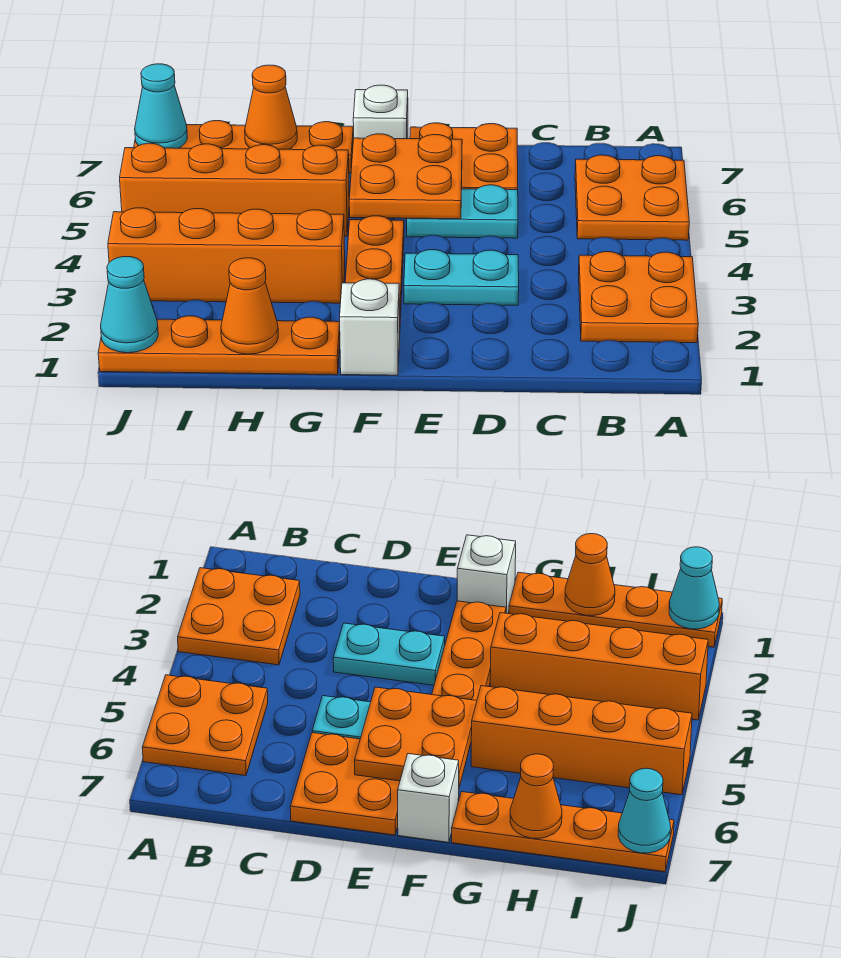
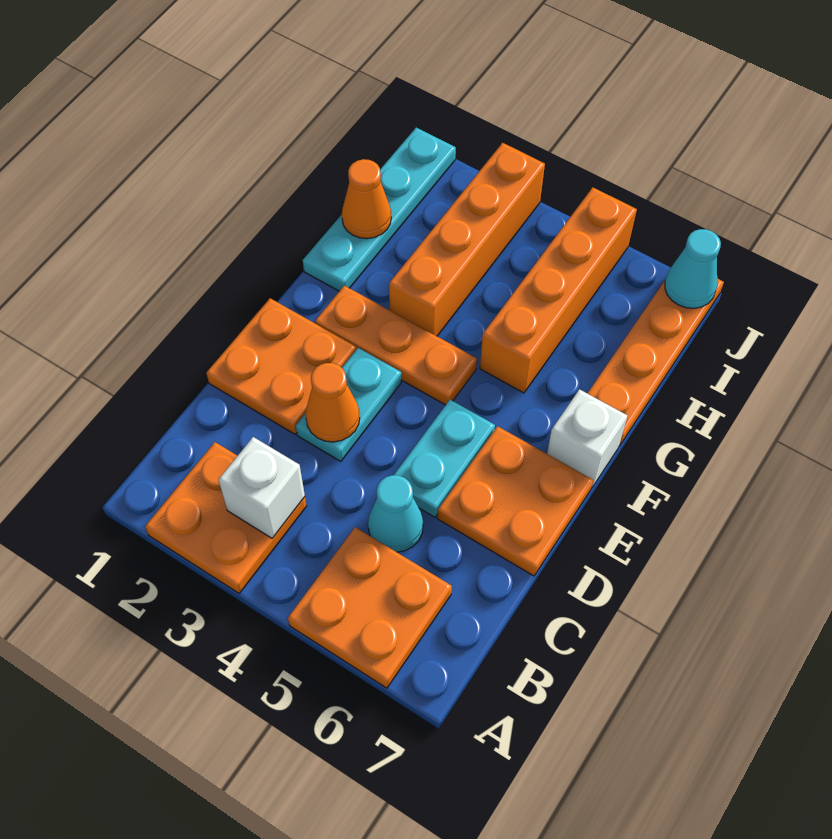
orange 2x2 plate [349,134,462,219] -> orange 2x2 plate moved to [206,298,356,434]
white 1x1 brick [340,279,400,375] -> white 1x1 brick moved to [218,437,305,538]
orange 1x4 plate [98,316,340,375] -> cyan 1x4 plate [303,128,456,291]
orange 1x1 cone [245,65,297,149] -> orange 1x1 cone moved to [305,363,360,442]
cyan 1x1 cone [101,257,158,353] -> cyan 1x1 cone moved to [368,475,423,552]

